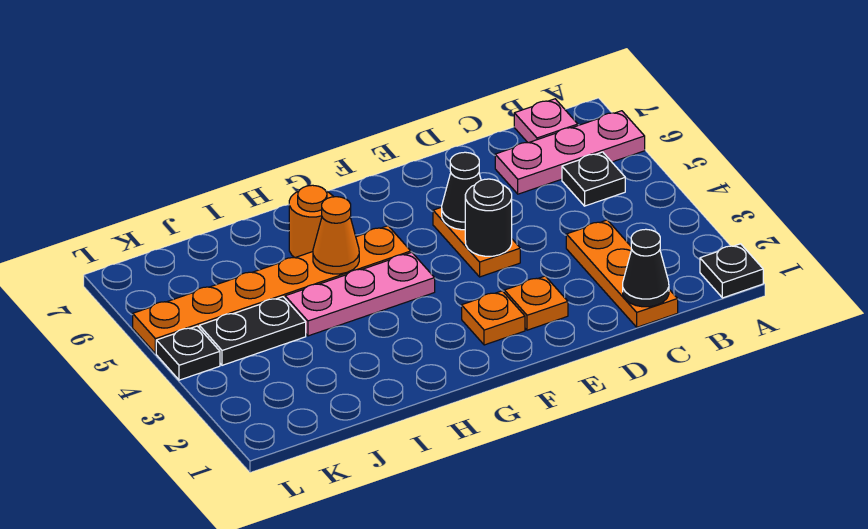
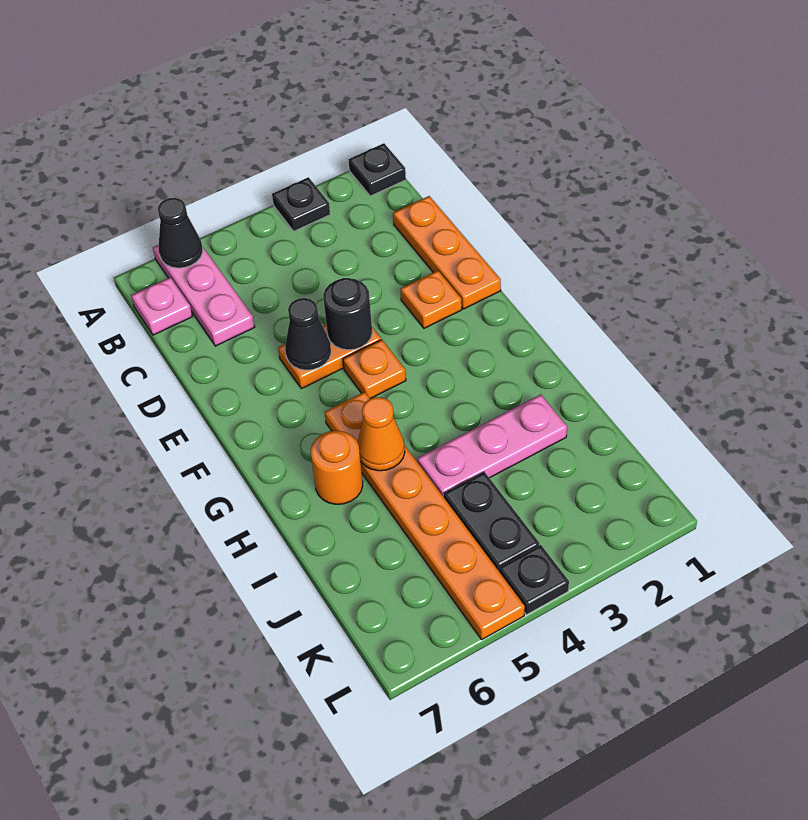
black 1x1 plate [562,152,625,206] -> black 1x1 plate moved to [272,177,330,231]
orange 1x3 plate [566,220,678,327] -> orange 1x3 plate turned to [393,196,501,309]
black 1x1 cone [623,229,669,307] -> black 1x1 cone moved to [158,198,203,268]
orange 1x1 plate [462,291,525,345] -> orange 1x1 plate moved to [343,340,406,399]
pink 1x3 plate [285,252,435,336] -> pink 1x3 plate turned to [417,394,567,497]

